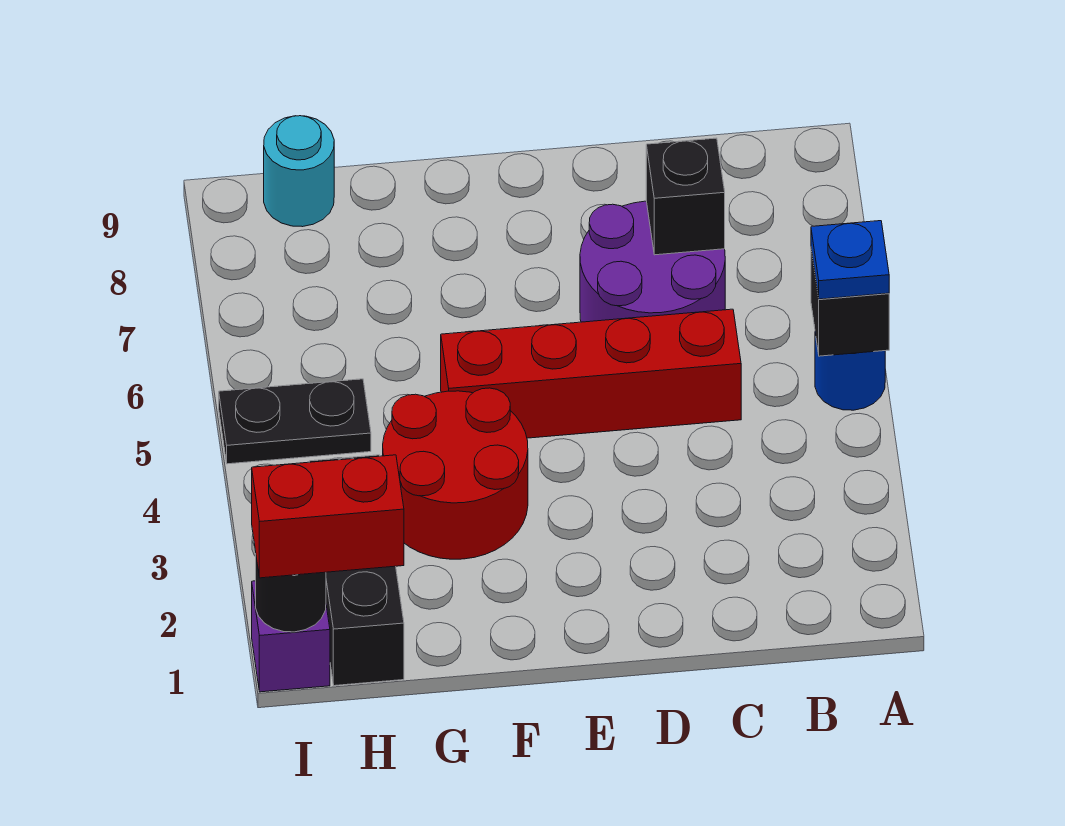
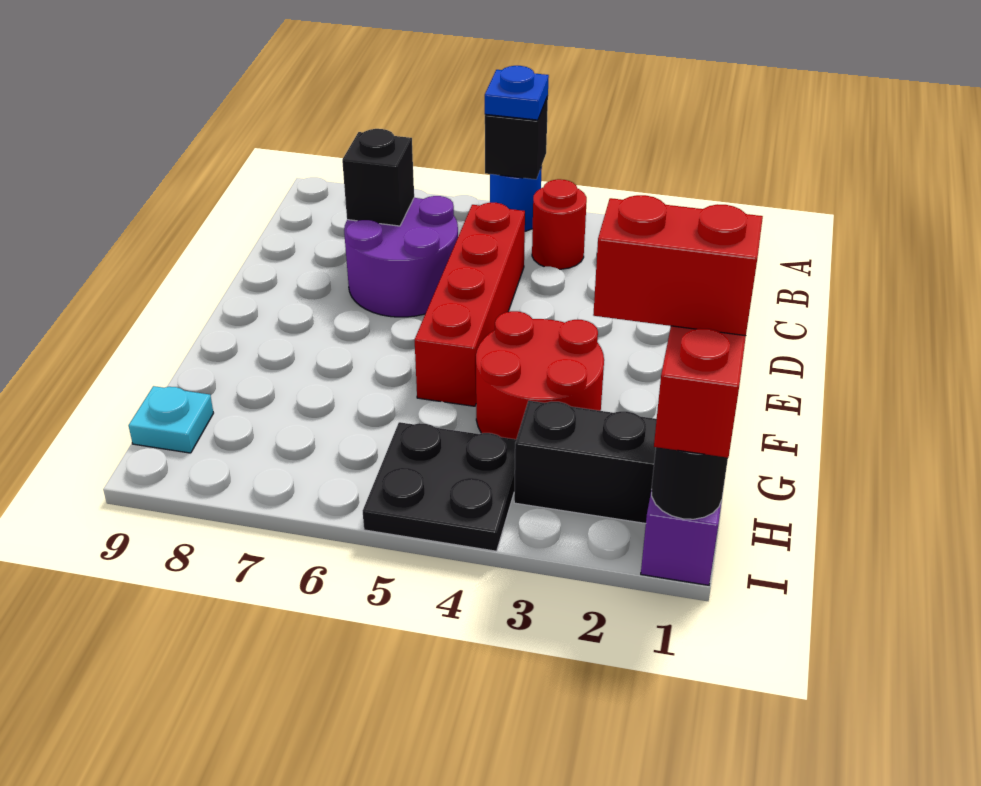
none -> red 1x1 round brick [532,179,587,269]
none -> red 1x2 brick [593,195,763,336]
black 1x2 plate [219,379,371,464] -> black 2x2 plate [363,422,516,551]
cyan 1x1 round brick [264,116,334,227] -> cyan 1x1 plate [129,386,213,453]

